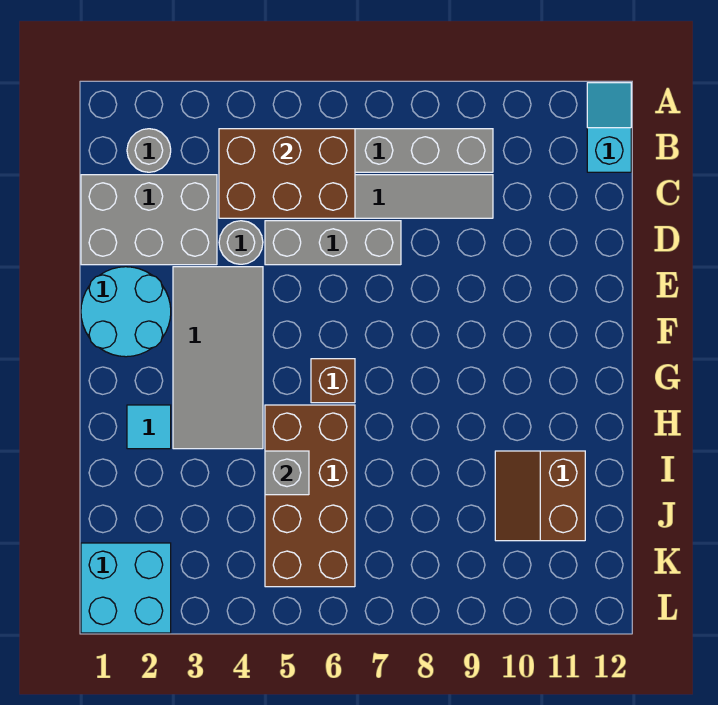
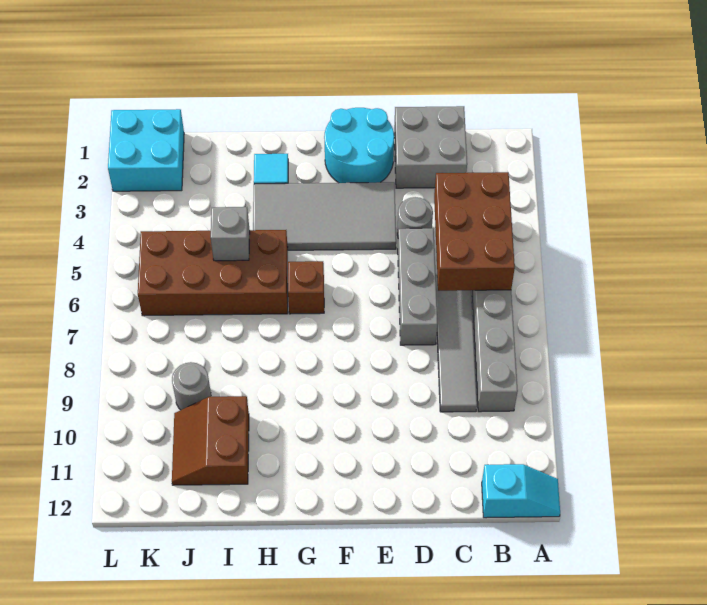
grey 1x1 round brick [127,129,171,172] -> grey 1x1 round brick moved to [172,362,211,410]
grey 2x3 brick [81,175,217,265] -> grey 2x2 brick [394,106,467,188]
brown 2x2 slope [495,451,585,541] -> brown 2x2 slope turned to [172,396,249,485]

